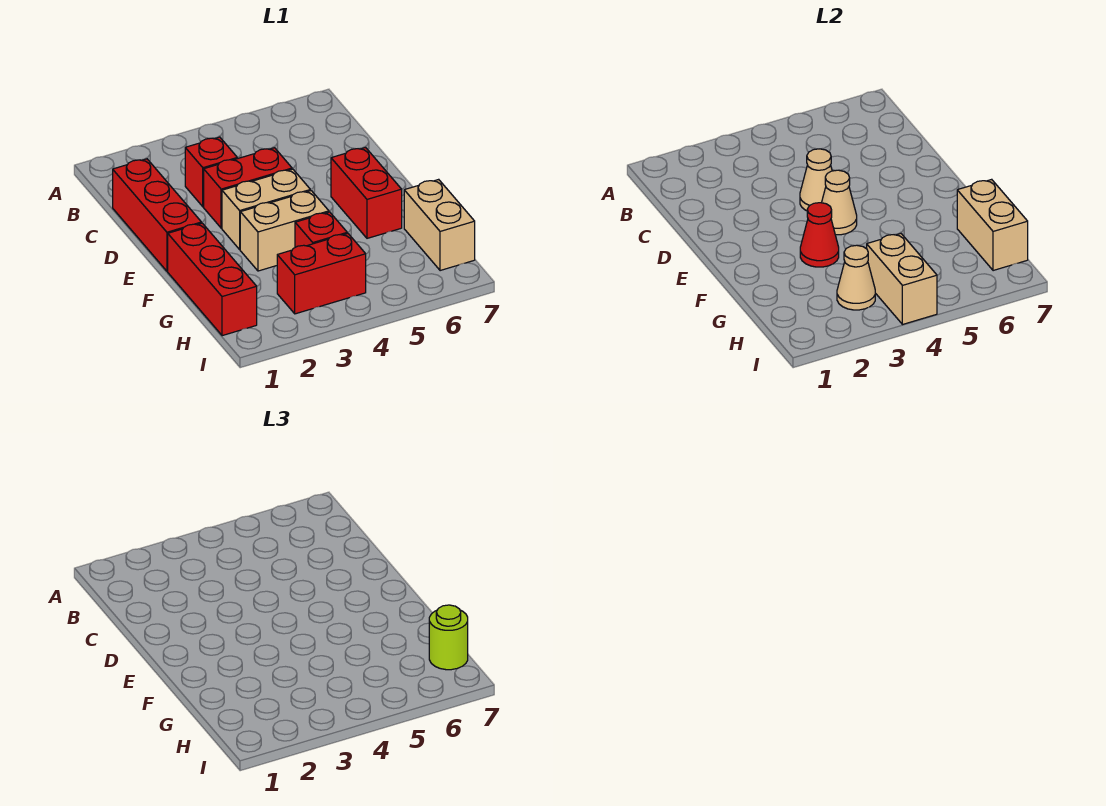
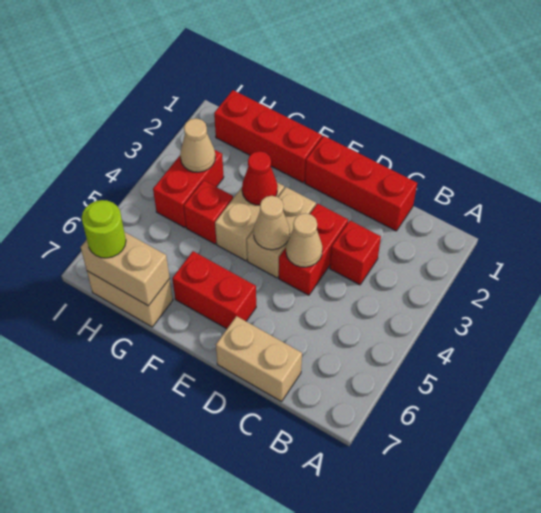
tan 1x2 brick [867,234,937,325] -> tan 1x2 brick moved to [216,316,302,402]

